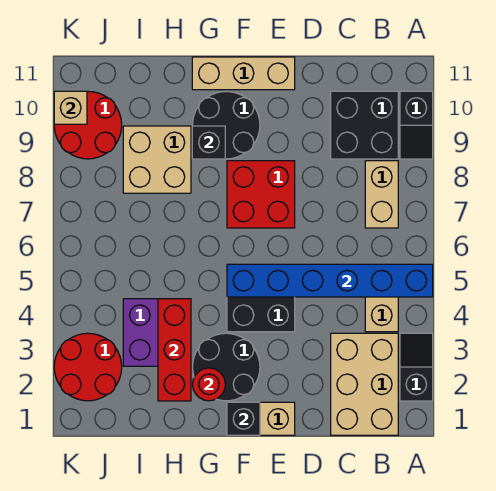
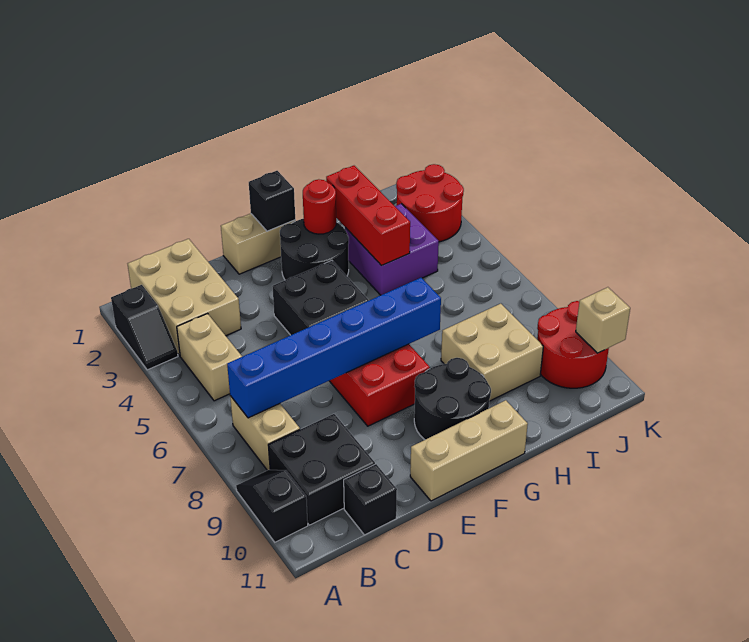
blue 1x6 brick [227,264,433,297] -> blue 1x6 brick moved to [227,278,441,418]
black 1x1 brick [192,126,225,159] -> black 1x1 brick moved to [344,464,397,535]

